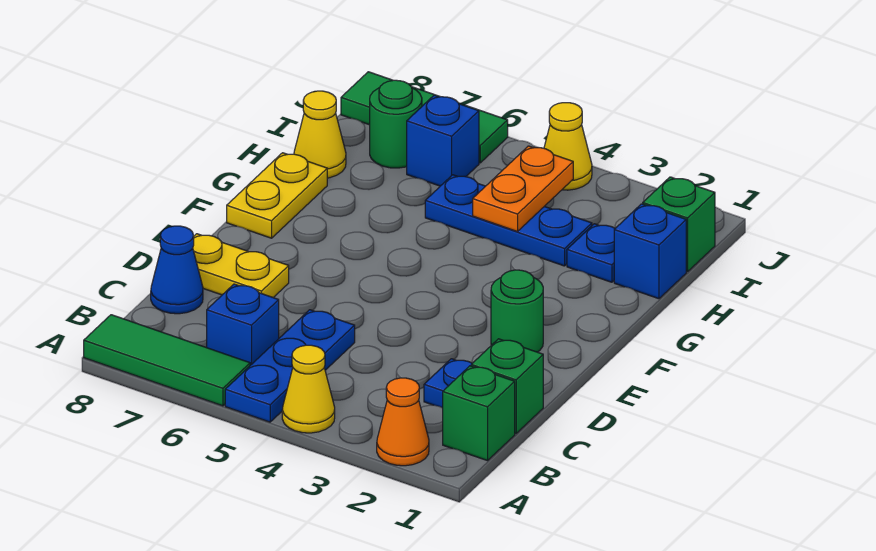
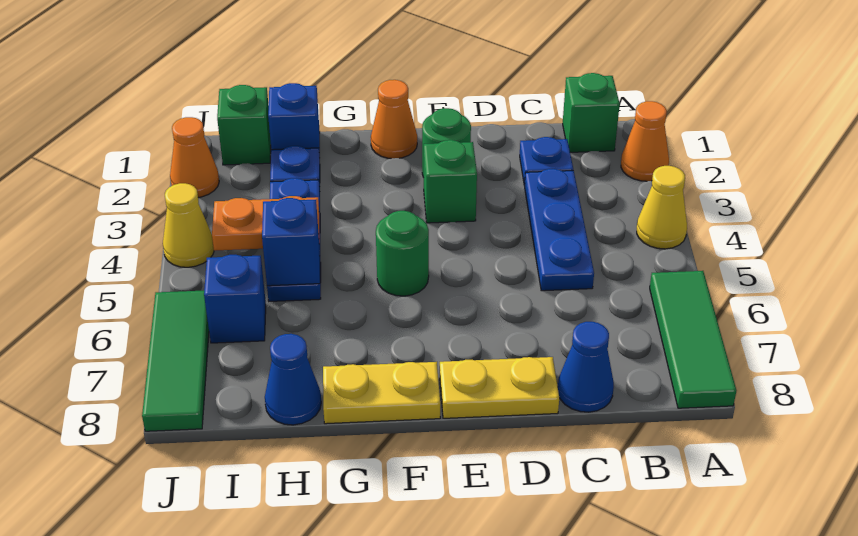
blue 1x3 plate [225,310,355,422] -> blue 1x3 plate turned to [525,169,594,291]
blue 1x1 brick [207,284,279,365] -> blue 1x1 brick moved to [262,198,320,286]
green 1x1 brick [471,339,543,434] -> green 1x1 brick moved to [424,140,477,223]
yellow 1x2 plate [193,234,289,298] -> yellow 1x2 plate turned to [440,357,559,418]
none -> orange 1x1 cone [371,80,417,159]
yellow 1x1 cone [294,91,346,178] -> blue 1x1 cone [265,334,321,425]
green 1x1 round brick [370,80,422,168] -> green 1x1 round brick moved to [376,211,429,296]
none -> orange 1x1 cone [170,117,219,197]

